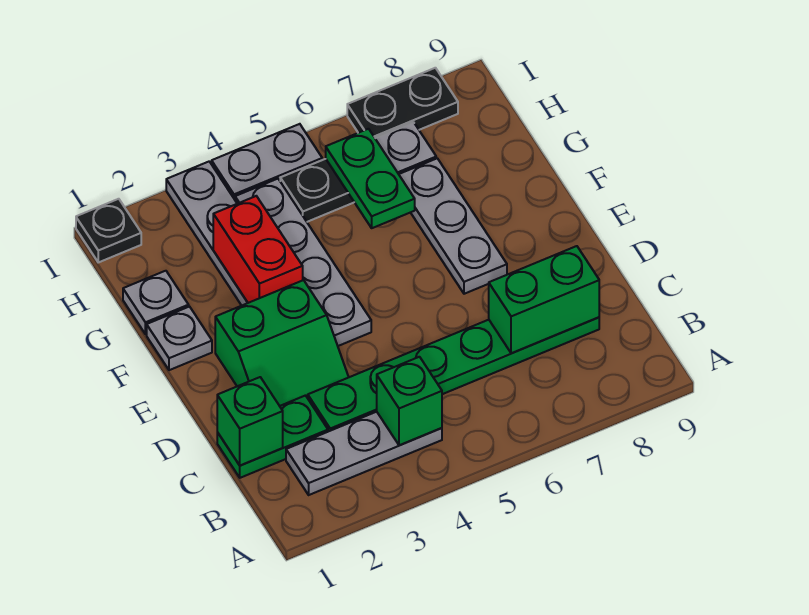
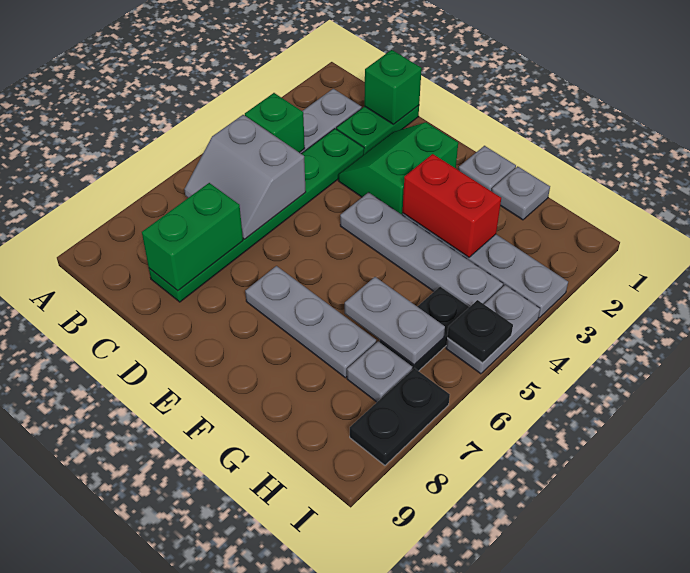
none -> grey 2x2 slope [184,115,306,239]
green 1x2 plate [326,129,415,228] -> grey 1x2 plate [345,277,445,365]
black 1x1 plate [76,199,141,262] -> black 1x1 plate moved to [447,300,513,363]

